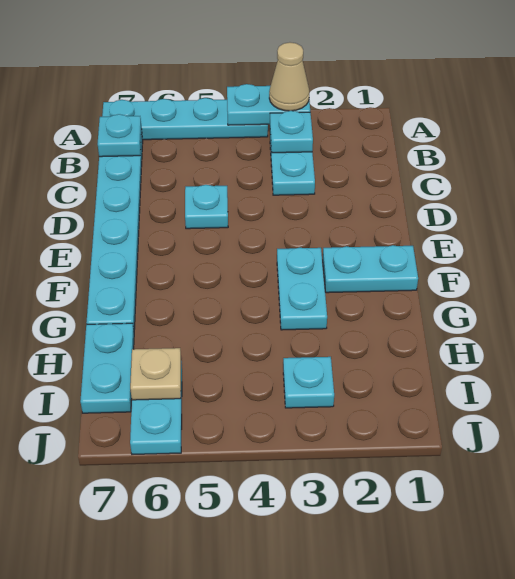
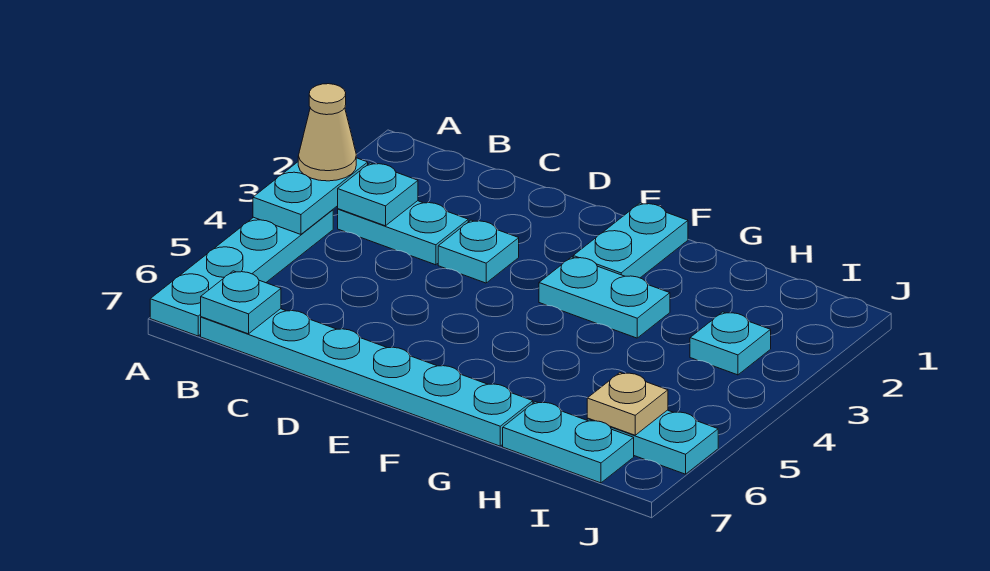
cyan 1x1 plate [185,185,228,229] -> cyan 1x1 plate moved to [438,220,519,283]

